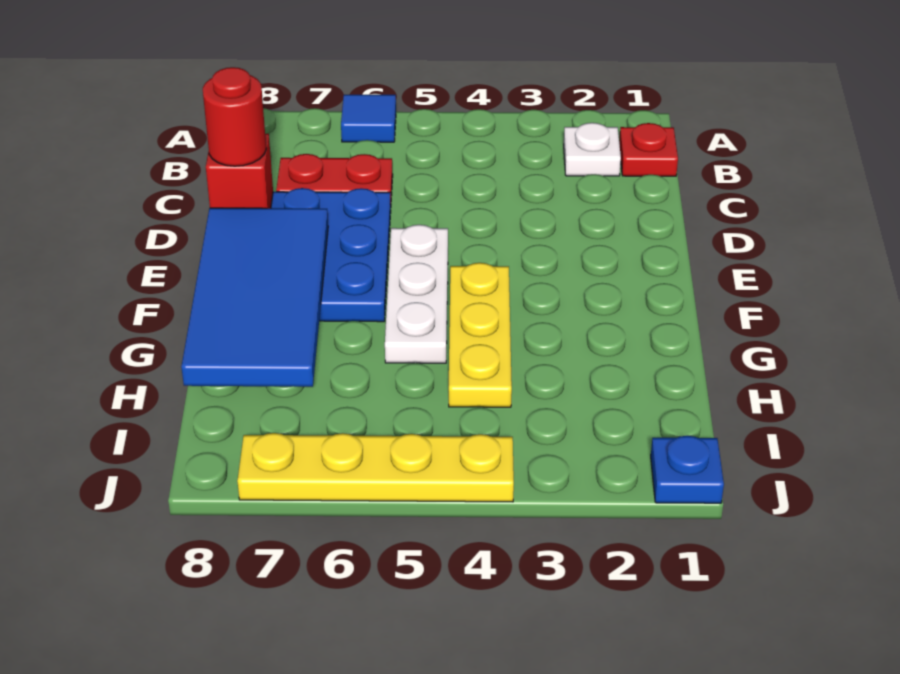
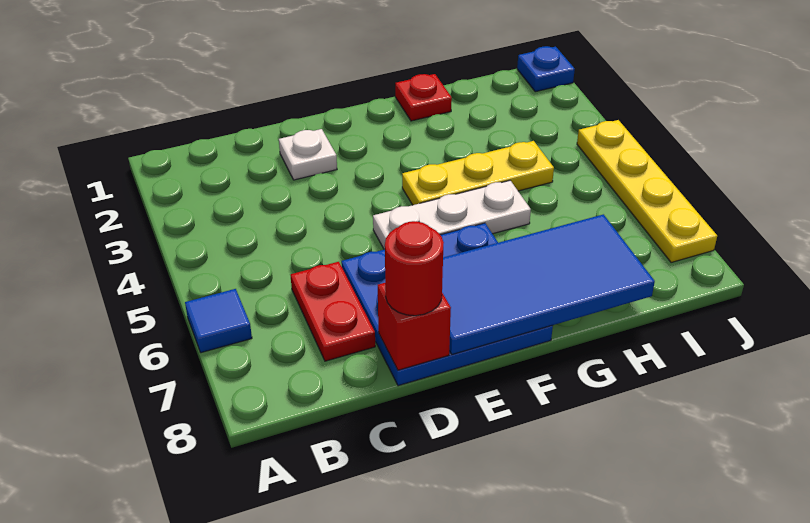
red 1x1 plate [619,123,678,176] -> red 1x1 plate moved to [395,74,452,121]
white 1x1 plate [564,123,621,176] -> white 1x1 plate moved to [279,129,337,180]

